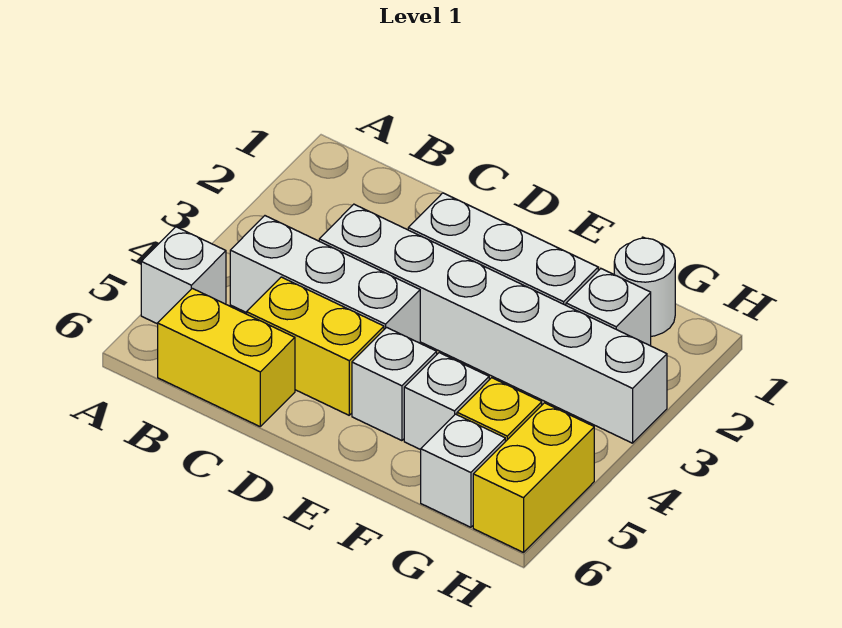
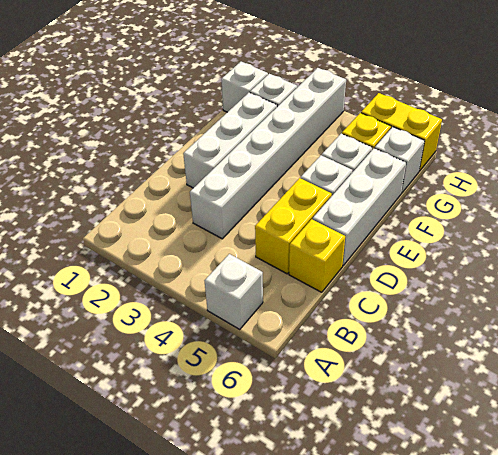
white 1x3 brick [230,216,420,343] -> white 1x3 brick moved to [313,148,406,266]
yellow 1x2 brick [158,288,295,426] -> yellow 1x1 brick [289,219,345,292]
white 1x1 round brick [614,238,675,336] -> white 1x1 brick [221,62,268,112]

